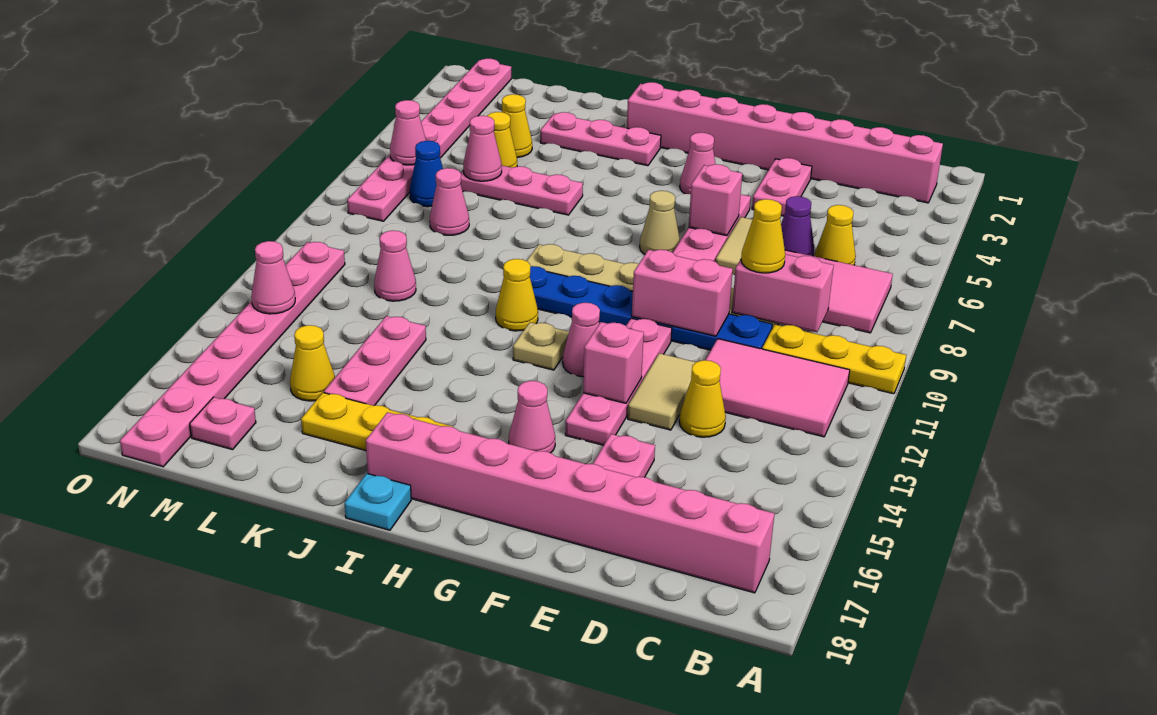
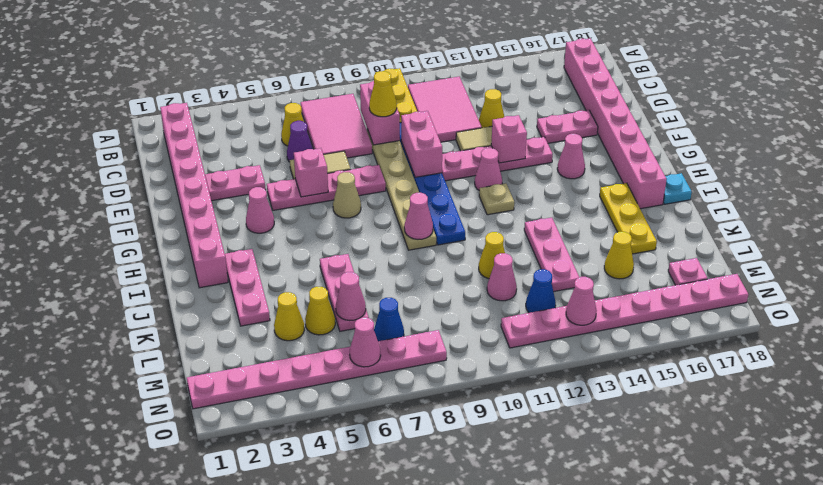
yellow 1x1 cone [496,259,538,331] -> yellow 1x1 cone moved to [479,232,505,279]
pink 1x3 plate [324,316,426,406] -> pink 1x3 plate turned to [524,218,579,292]
pink 1x1 cone [430,168,469,235] -> pink 1x1 cone moved to [404,193,433,239]
none -> blue 1x1 cone [526,269,556,313]

